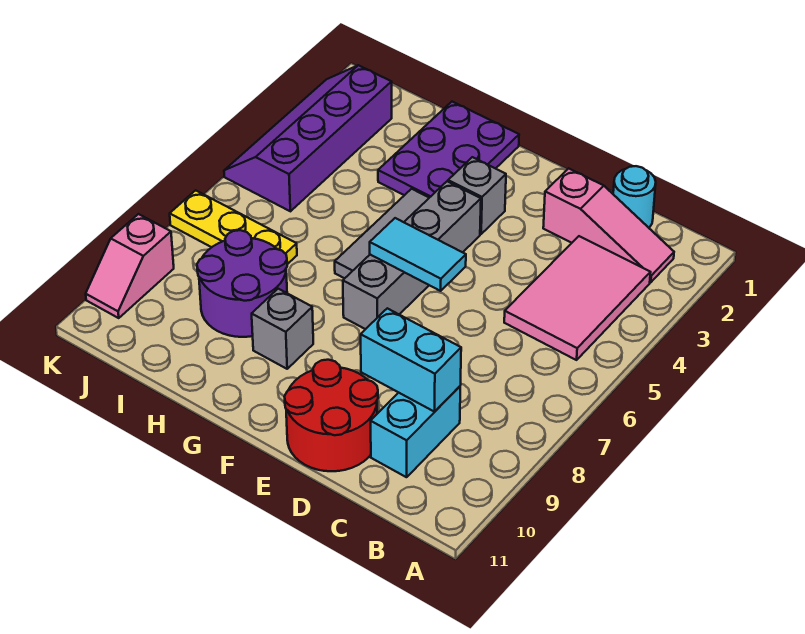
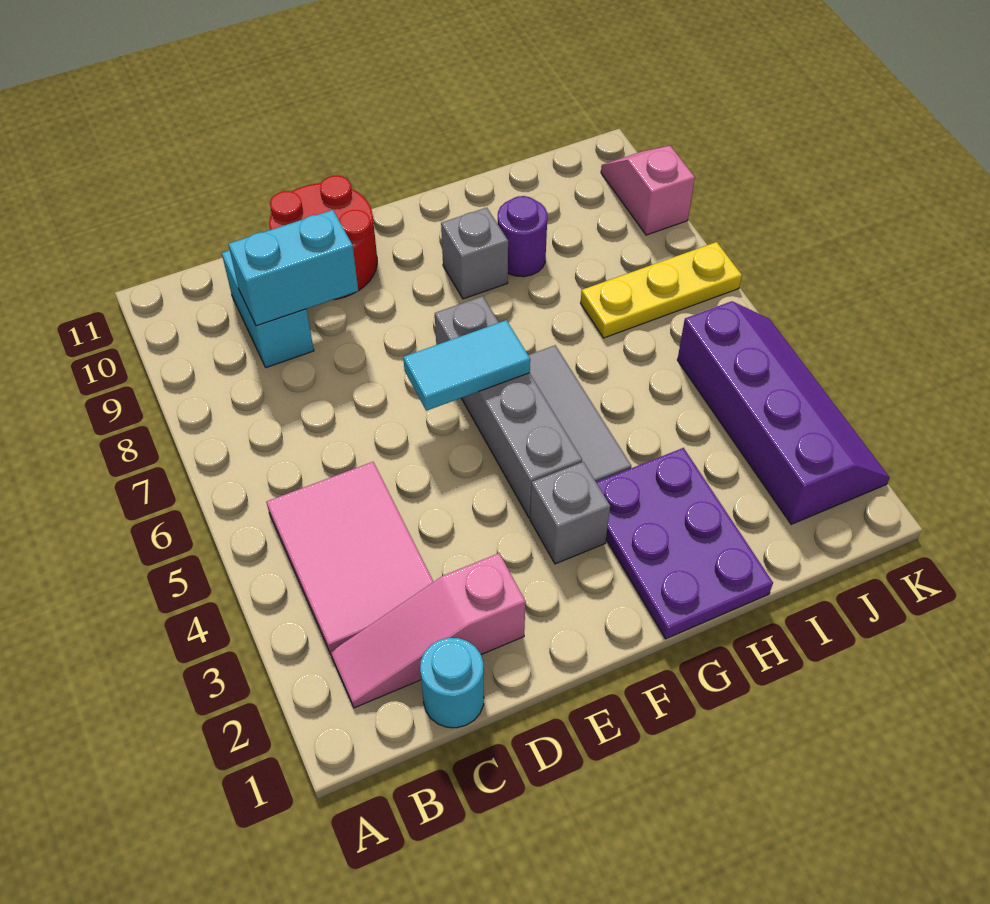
purple 2x2 round brick [197,230,287,337] -> purple 1x1 round brick [498,196,547,277]

